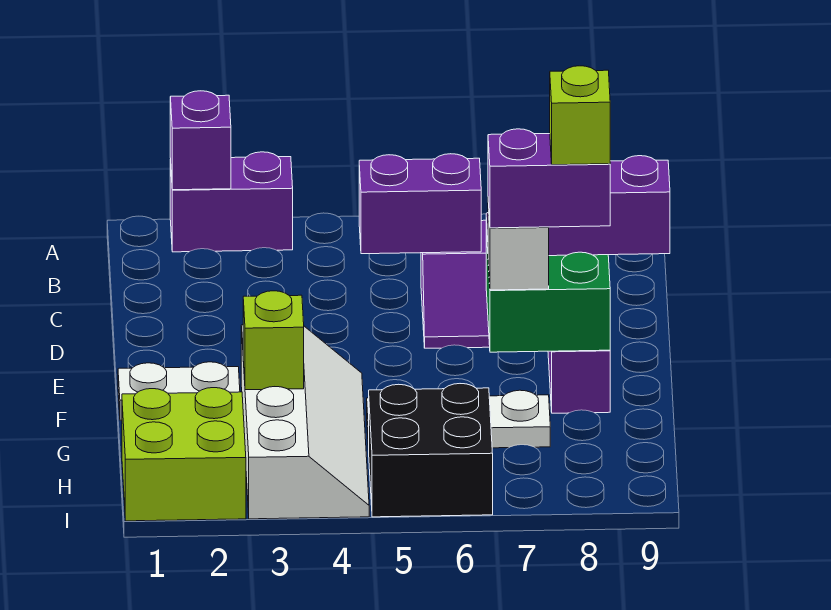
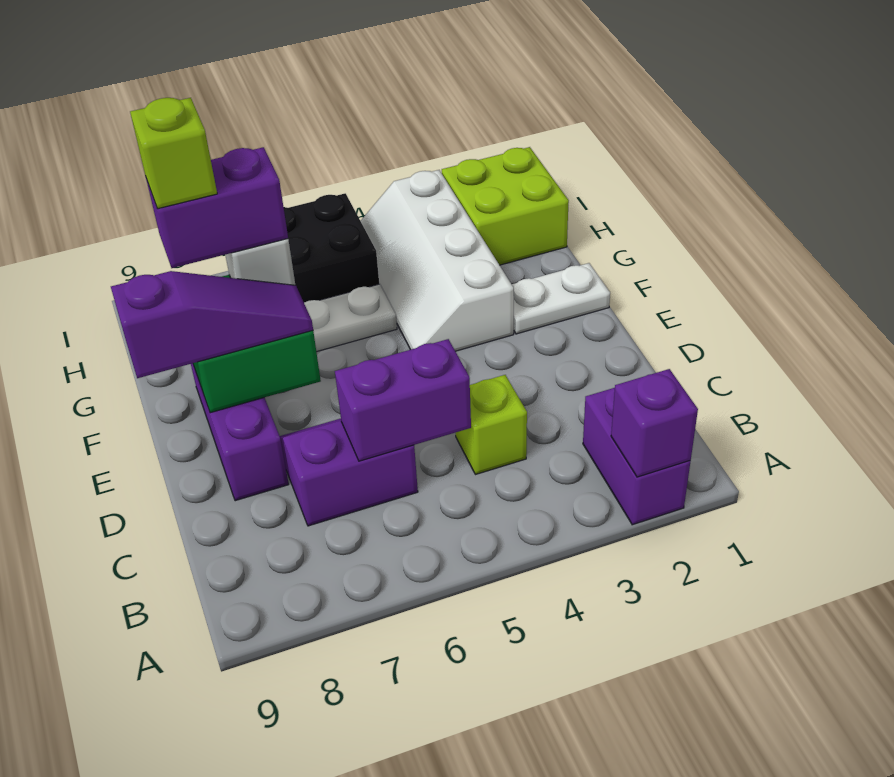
purple 1x2 brick [170,152,293,252] -> purple 1x2 brick turned to [583,388,691,525]
lime 1x1 brick [243,291,304,390] -> lime 1x1 brick moved to [456,375,527,475]

